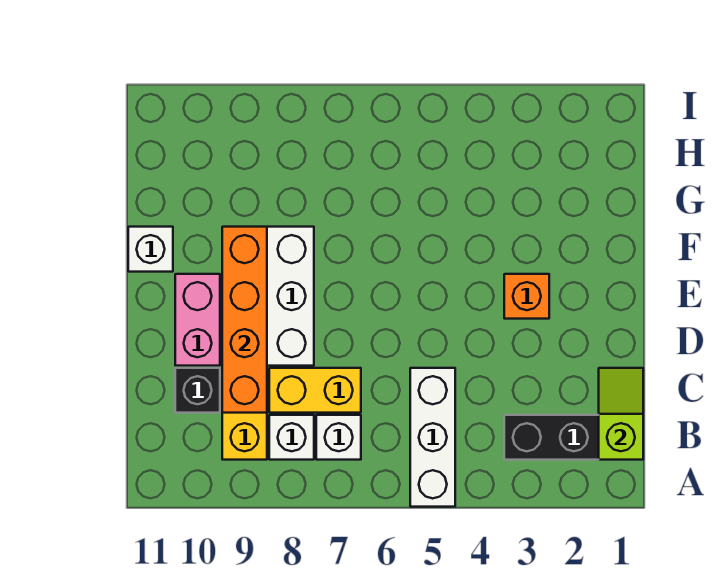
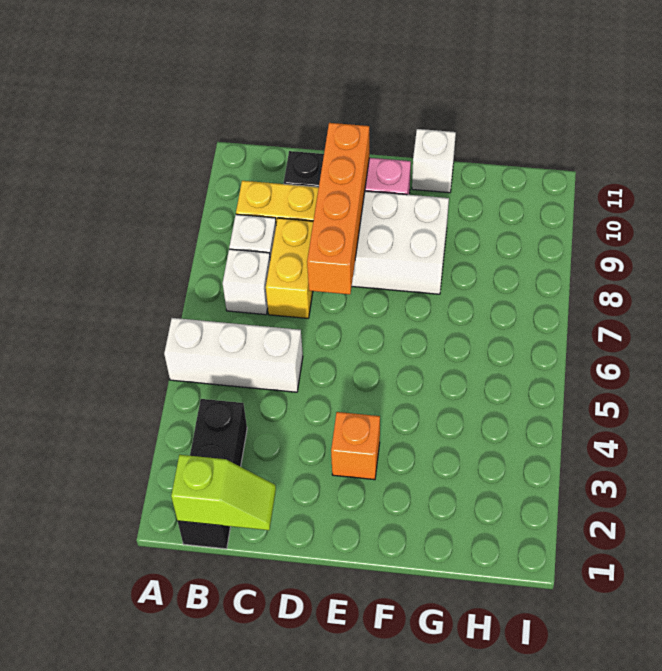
orange 1x4 brick [222,227,267,413] -> orange 1x4 brick turned to [307,123,369,294]

